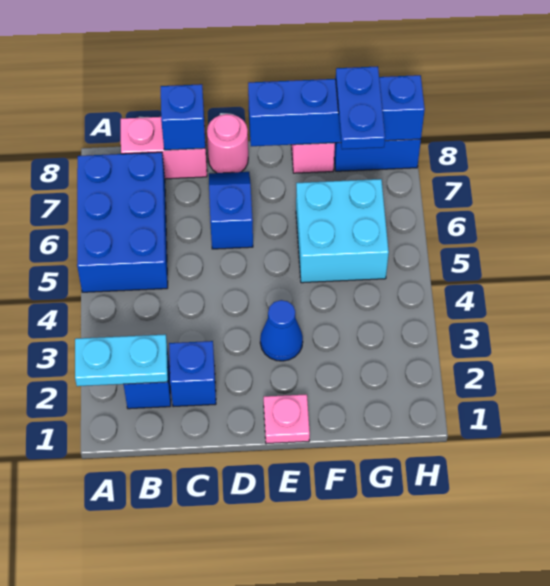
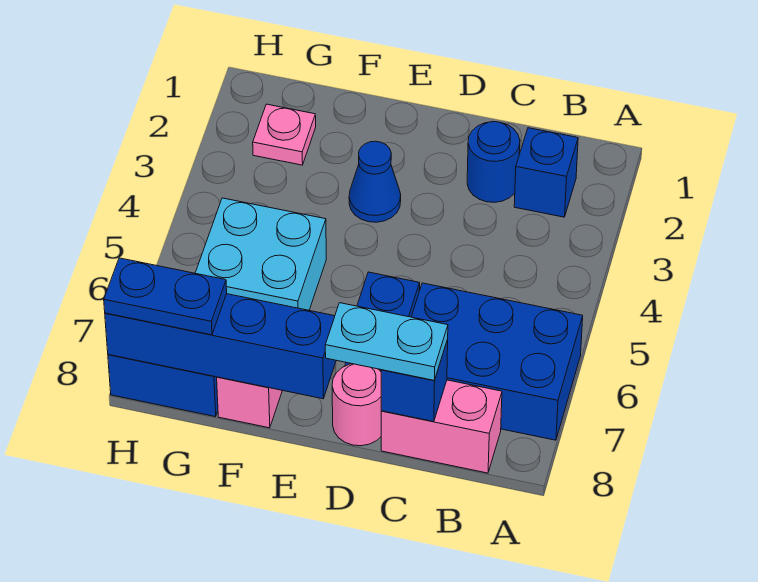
cyan 1x2 plate [75,334,168,386] -> cyan 1x2 plate moved to [325,303,448,381]
blue 2x3 brick [77,152,168,292] -> blue 2x3 brick turned to [411,283,583,440]
blue 1x1 brick [169,341,216,407] -> blue 1x1 round brick [467,122,520,202]
pink 1x1 plate [264,394,310,444] -> pink 1x1 plate moved to [253,104,316,165]
blue 1x2 plate [336,66,385,149] -> blue 1x2 plate turned to [104,258,227,335]

